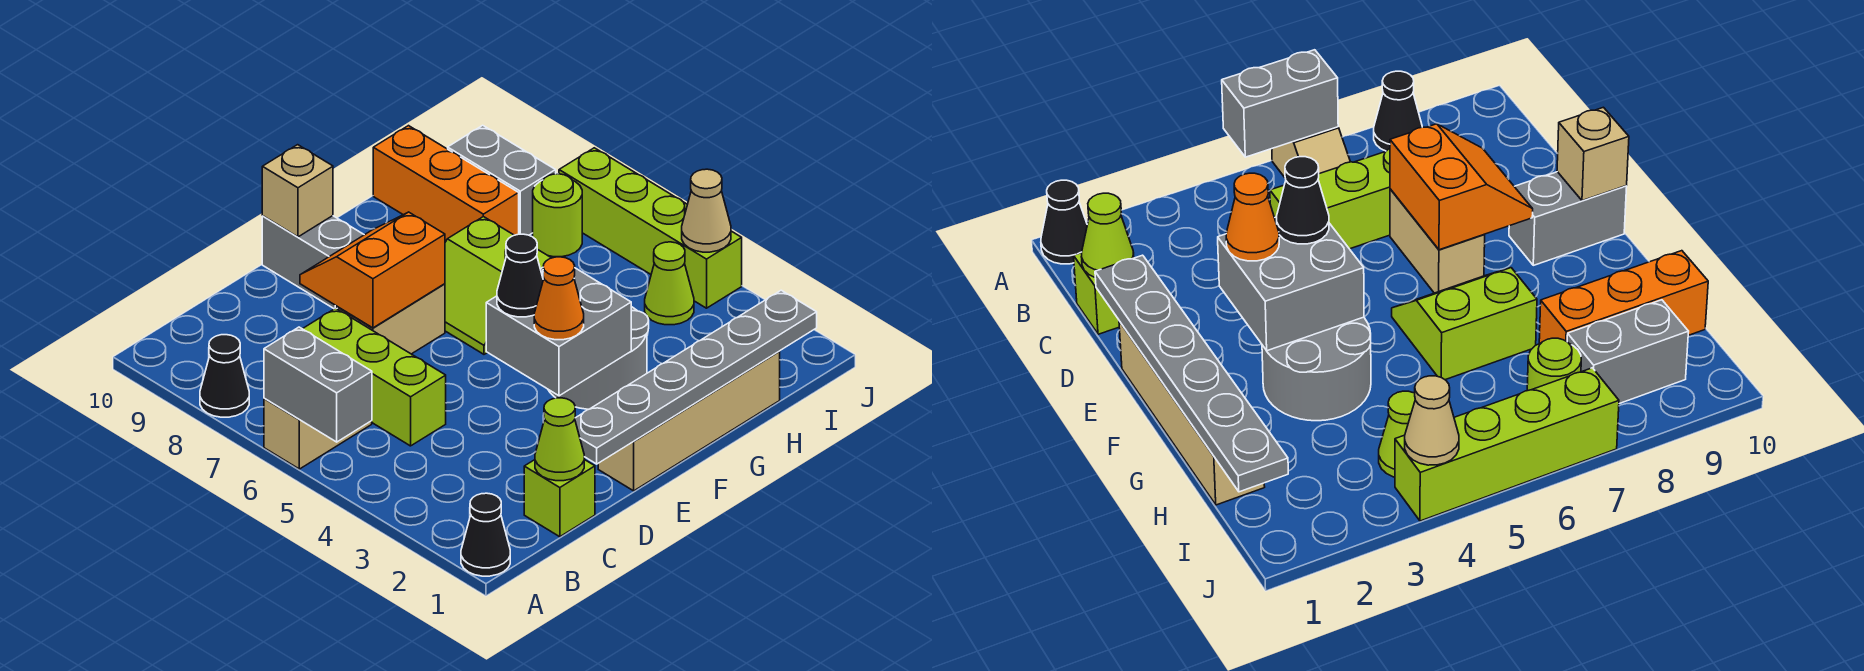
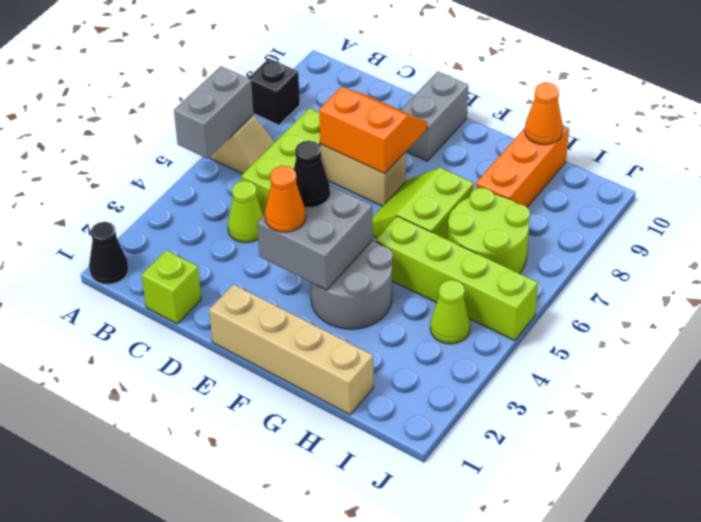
black 1x1 cone [200,335,249,417] -> black 1x1 brick [248,59,300,125]
lime 1x1 cone [535,398,584,481] -> lime 1x1 cone moved to [228,181,263,243]
grey 1x6 plate [575,290,817,464] -> none
tan 1x1 brick [262,145,333,237] -> none
none -> orange 1x1 cone [525,83,563,145]
lime 1x1 round brick [533,174,582,257] -> lime 2x2 round brick [448,188,530,274]
grey 1x2 brick [448,125,556,235] -> none
lime 1x4 brick [559,148,742,308] -> lime 1x4 brick turned to [376,216,538,341]
tan 1x1 cone [682,169,731,252] -> none

